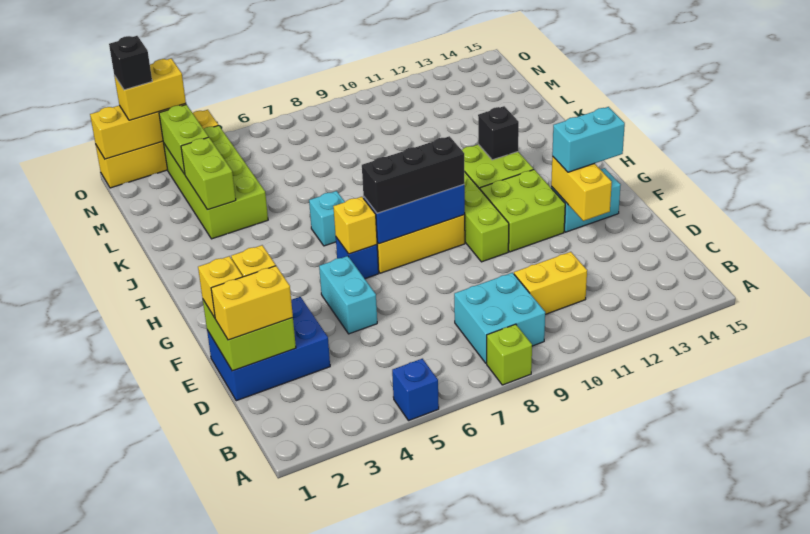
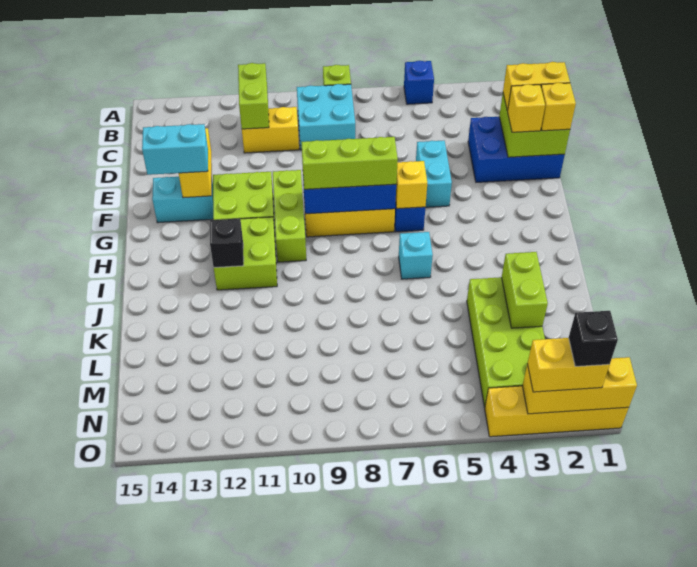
black 1x3 brick [362,136,464,213] -> lime 1x3 brick [301,137,398,189]
lime 1x2 brick [159,105,208,174] -> lime 1x2 brick moved to [238,63,269,129]

